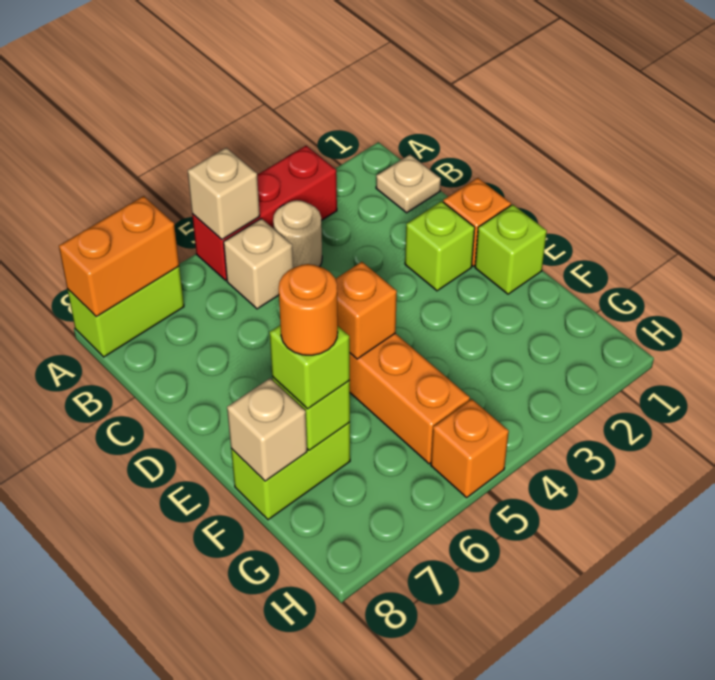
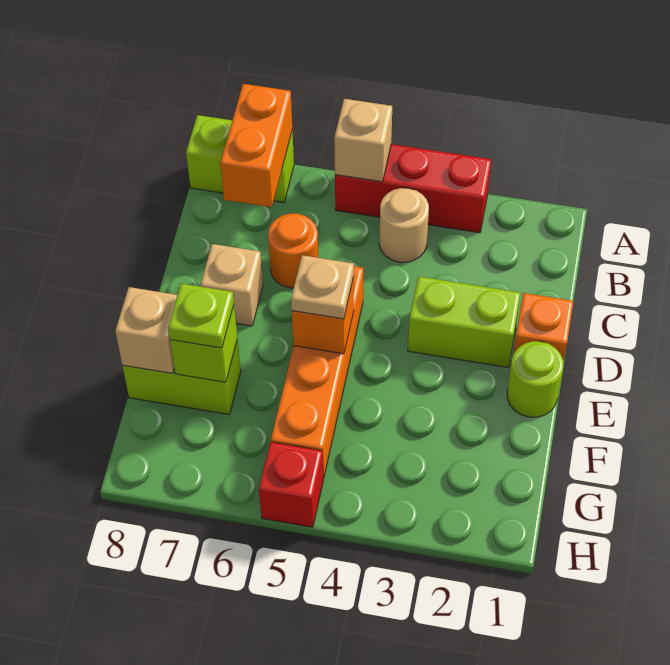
orange 1x2 brick [59,196,179,317] -> orange 1x2 brick turned to [220,84,292,207]
tan 1x1 plate [376,155,441,213] -> tan 1x1 plate moved to [291,255,354,319]
tan 1x1 brick [224,218,293,309] -> tan 1x1 brick moved to [200,244,263,326]
lime 1x1 brick [405,201,475,291] -> lime 1x2 brick [408,276,520,367]
lime 1x1 brick [475,204,547,294] -> lime 1x1 round brick [507,341,563,417]
lime 1x1 brick [269,325,350,409] -> lime 1x1 plate [168,284,234,348]
orange 1x1 round brick [279,264,338,355] -> orange 1x1 round brick moved to [268,214,318,288]
orange 1x1 brick [431,399,509,497] -> red 1x1 brick [259,442,323,527]

